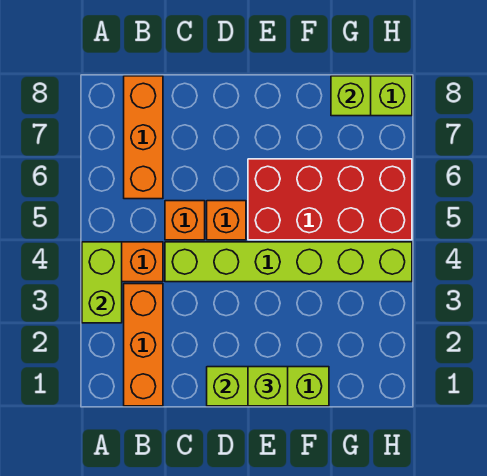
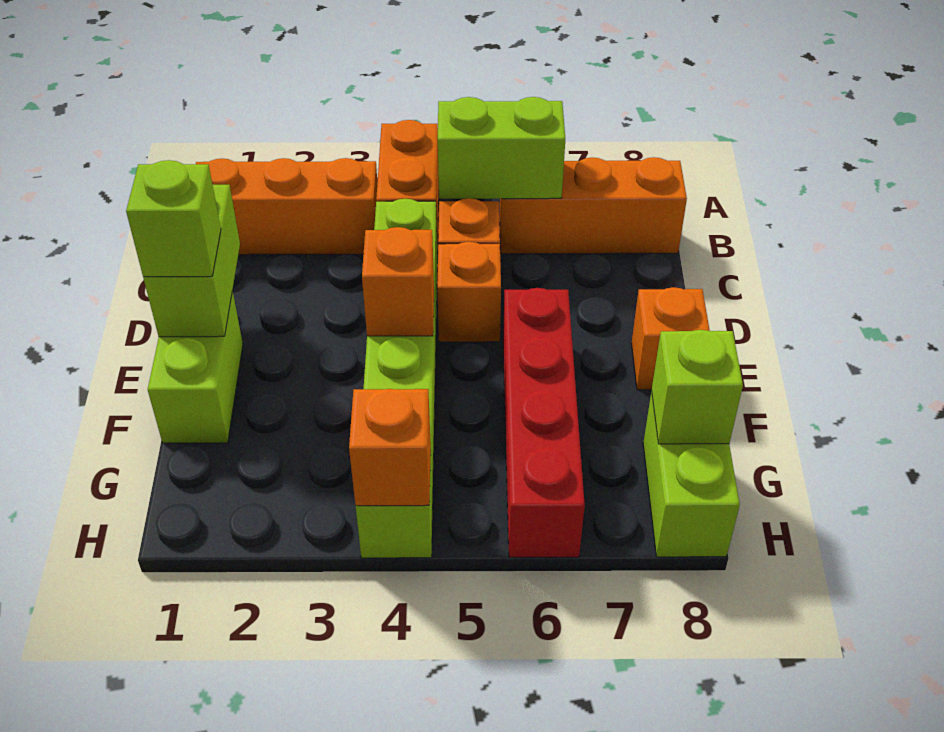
lime 1x2 brick [82,242,122,323] -> lime 1x2 brick moved to [438,97,565,199]
none -> orange 1x1 brick [362,227,434,336]
red 2x4 brick [248,159,412,240] -> red 1x4 brick [503,288,585,557]
none -> orange 1x1 brick [631,287,710,390]
none -> orange 1x1 brick [349,389,431,506]

